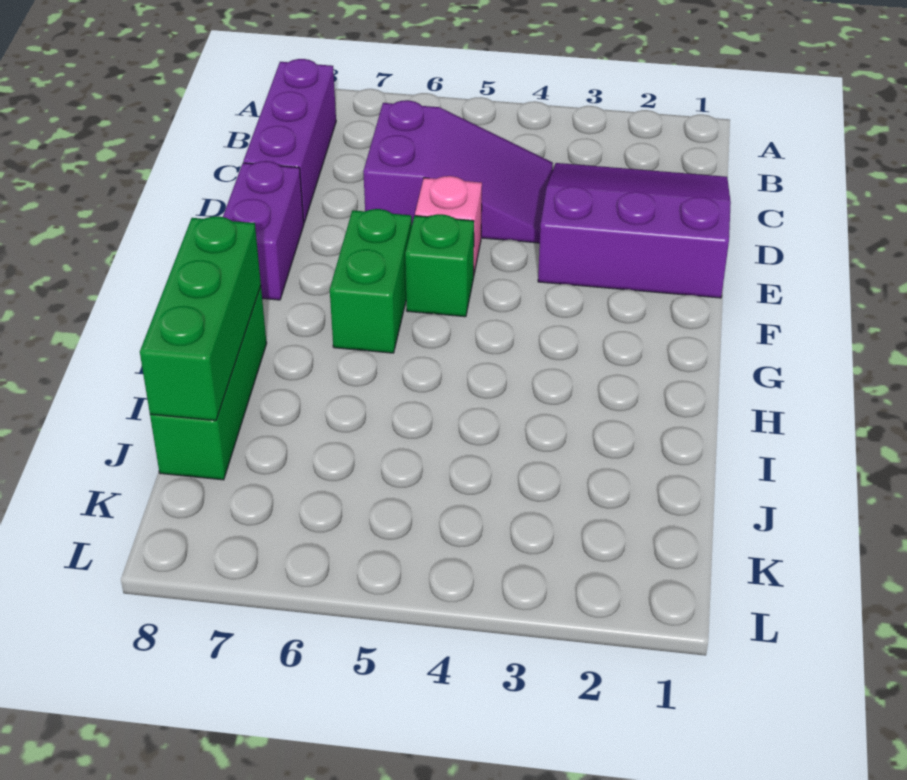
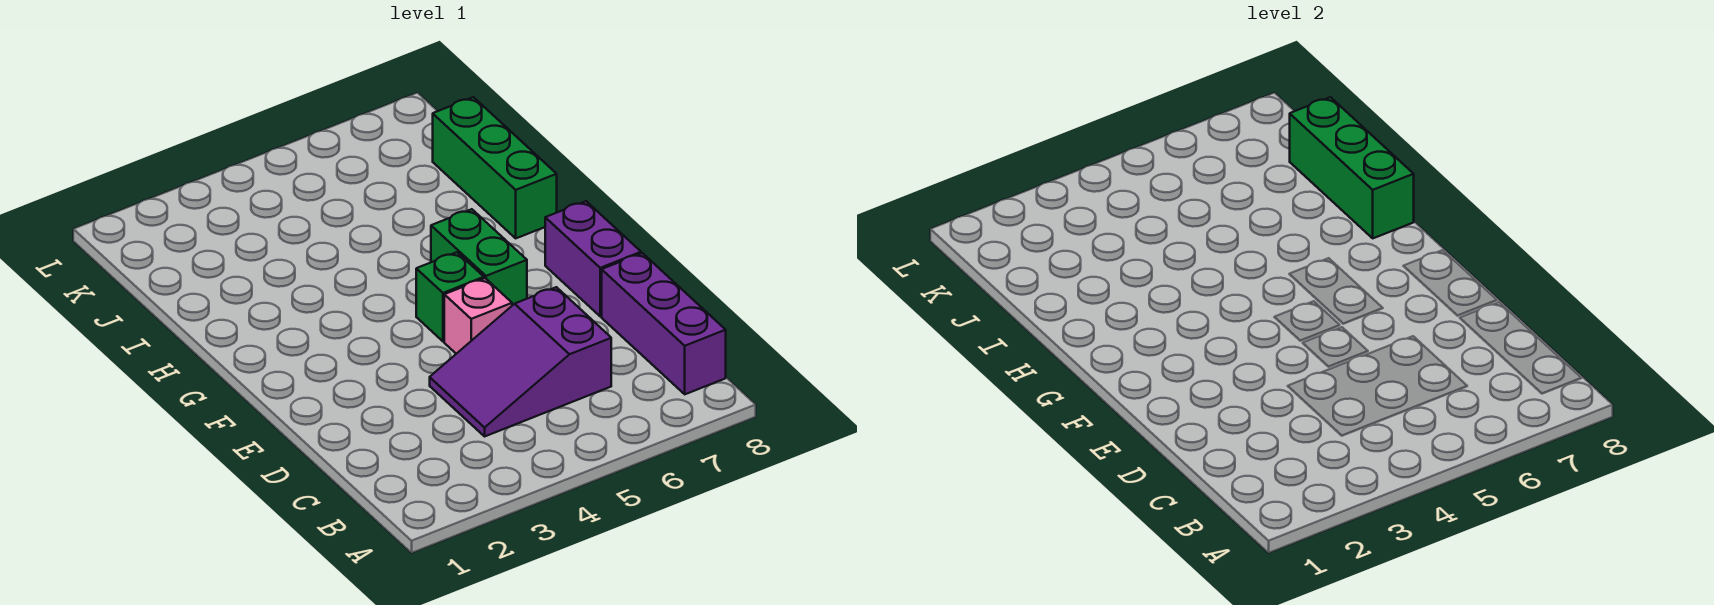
purple 3x3 slope [538,163,731,298] -> none

